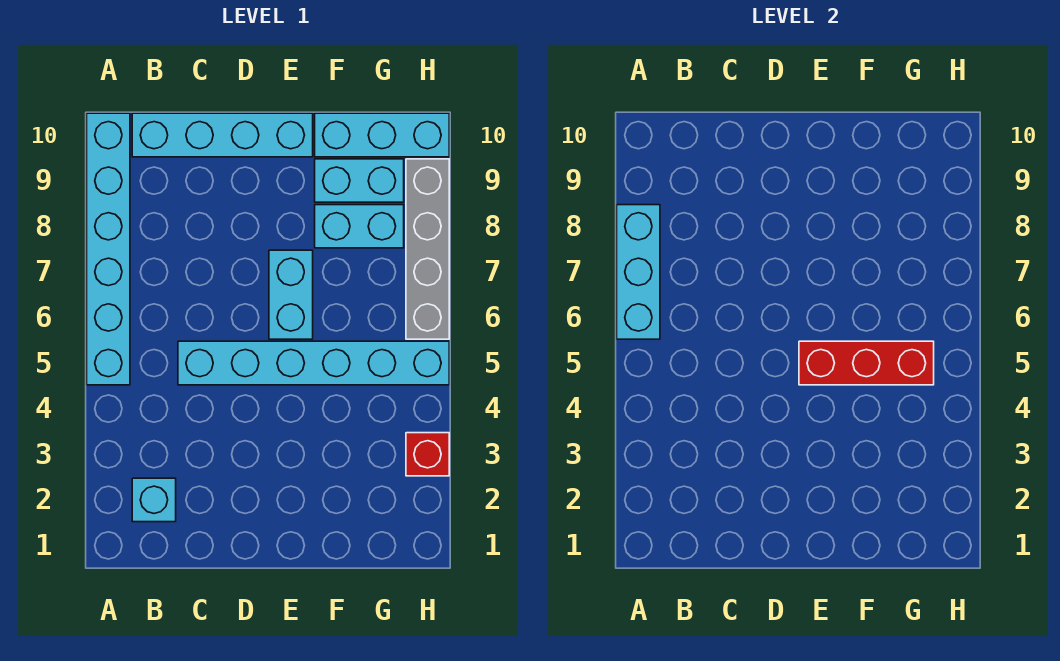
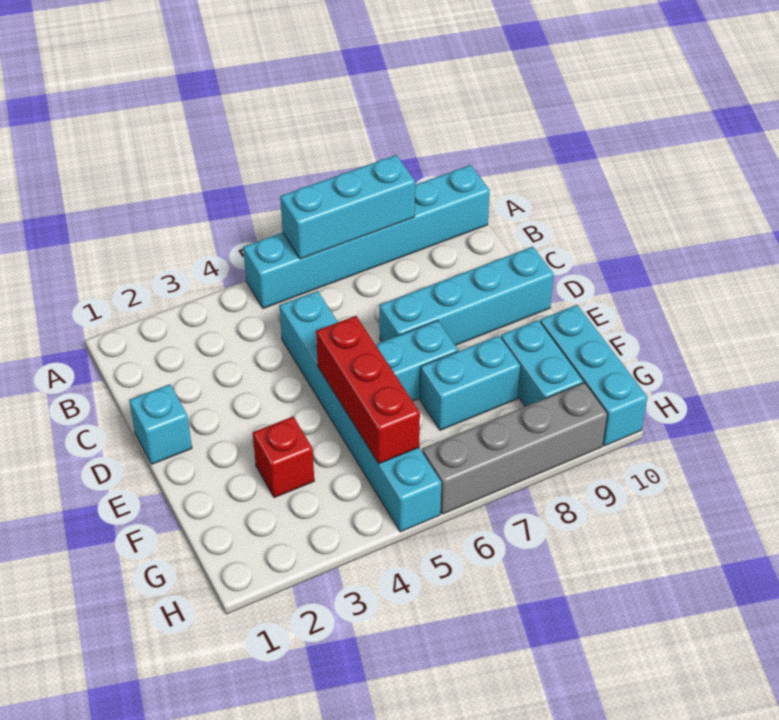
cyan 1x1 brick [132,478,176,522] -> cyan 1x1 brick moved to [129,384,192,464]
cyan 1x4 brick [132,113,313,157] -> cyan 1x4 brick turned to [379,247,554,345]
cyan 1x2 brick [315,205,404,248] -> cyan 1x2 brick turned to [420,336,520,430]
red 1x1 brick [406,433,449,476] -> red 1x1 brick moved to [253,416,314,498]

